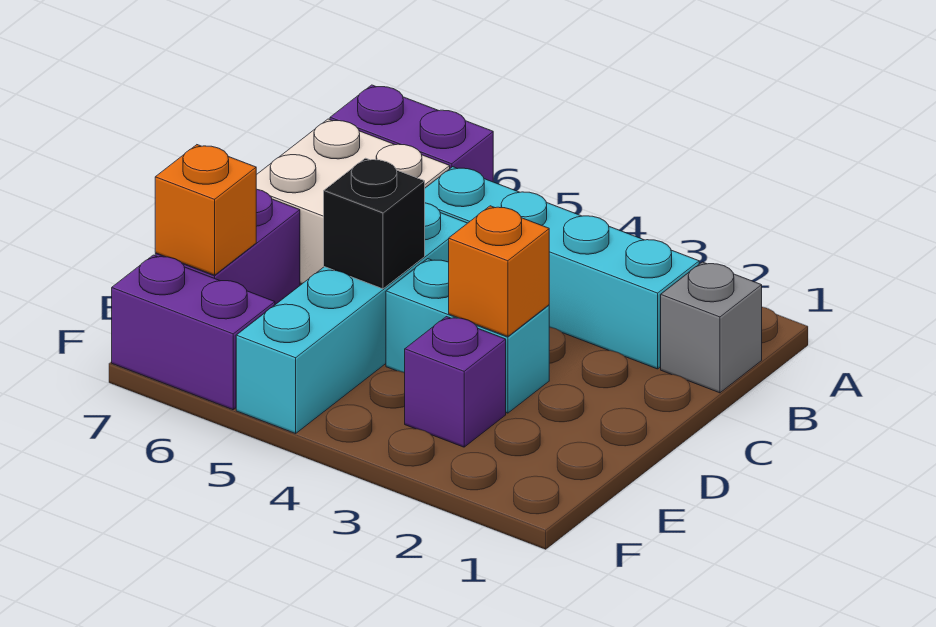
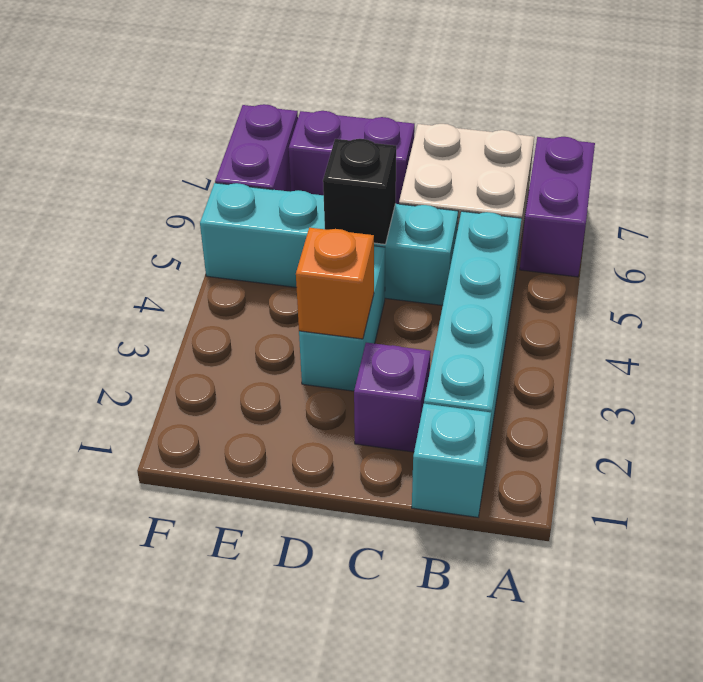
grey 1x1 brick [661,262,762,393] -> cyan 1x1 brick [412,404,491,517]
purple 1x1 brick [405,317,506,447] -> purple 1x1 brick moved to [354,343,431,452]
orange 1x1 brick [155,145,256,275] -> none

